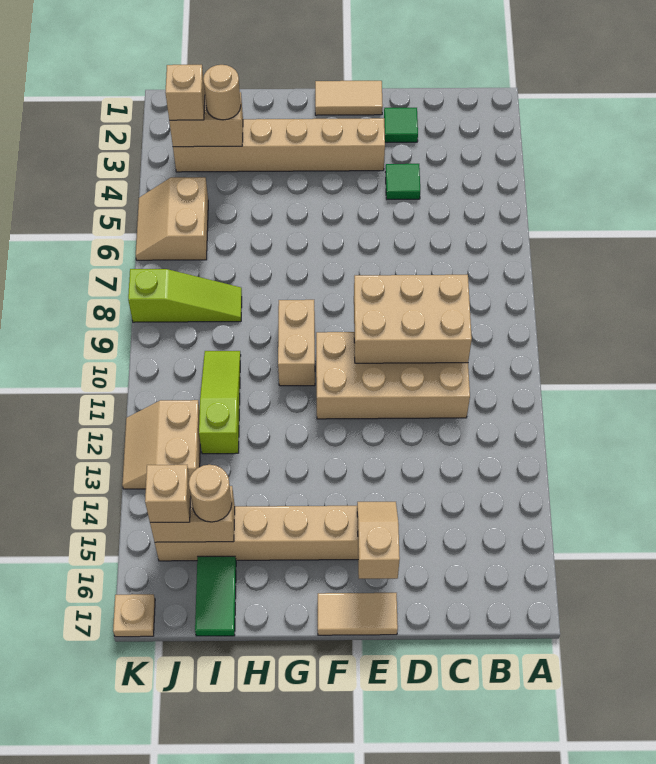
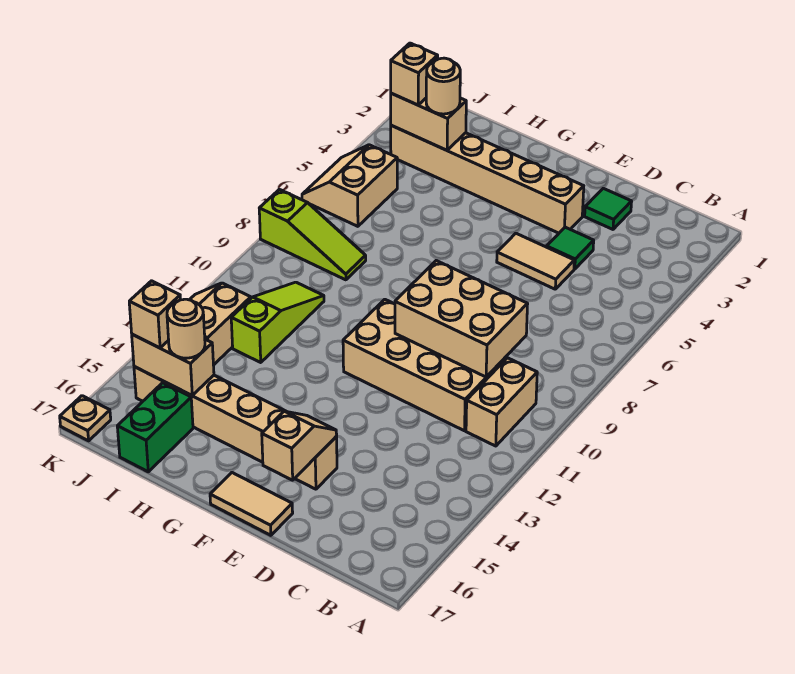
tan 1x2 tile [315,81,383,115] -> tan 1x2 tile moved to [497,233,574,289]
tan 1x2 brick [278,300,315,386] -> tan 1x2 brick moved to [466,358,537,446]
green 1x2 tile [195,556,236,636] -> green 1x2 brick [117,383,193,472]

